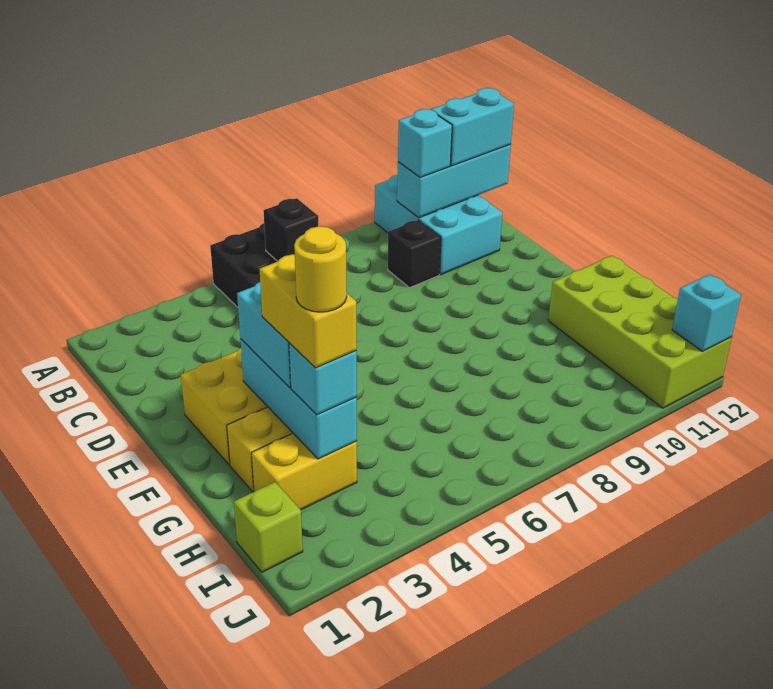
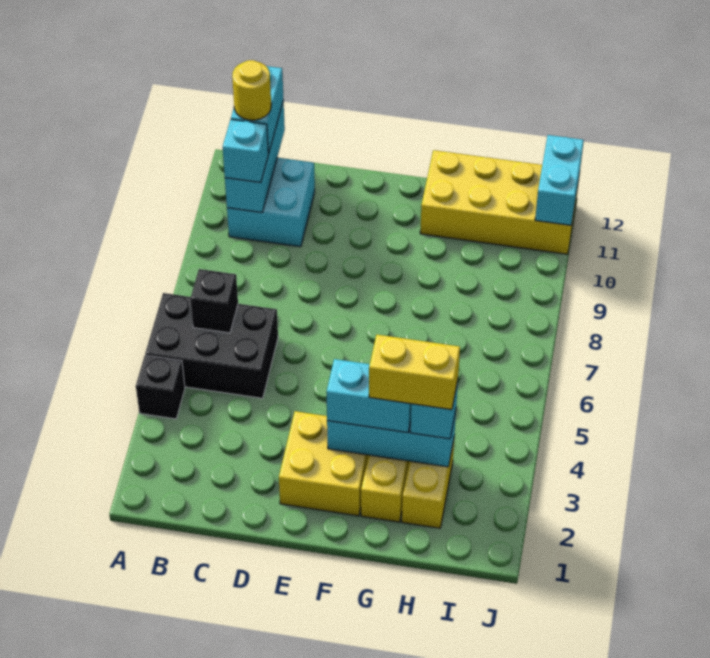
cyan 2x3 brick [375,175,502,274] -> cyan 2x2 brick [227,158,315,247]
black 1x1 brick [388,220,441,288] -> black 1x1 brick moved to [136,355,185,419]
lime 2x4 brick [548,256,732,408] -> yellow 2x4 brick [420,150,579,254]
yellow 1x1 round brick [294,226,347,312] -> yellow 1x1 round brick moved to [232,60,271,120]
lime 1x1 brick [234,482,303,572] -> none
cyan 1x1 brick [672,274,741,351] -> cyan 1x2 brick [535,135,584,225]

